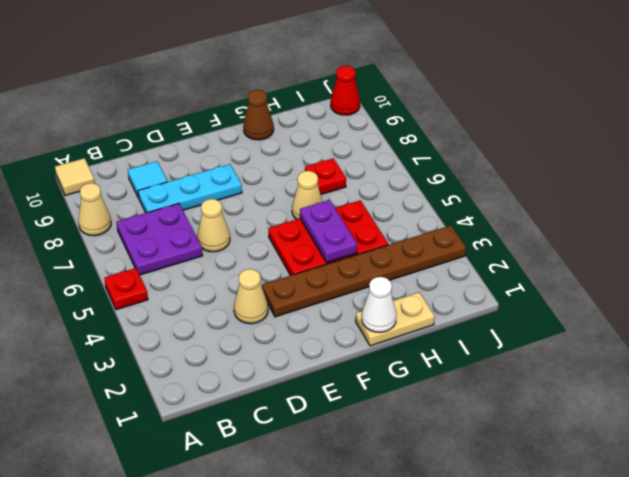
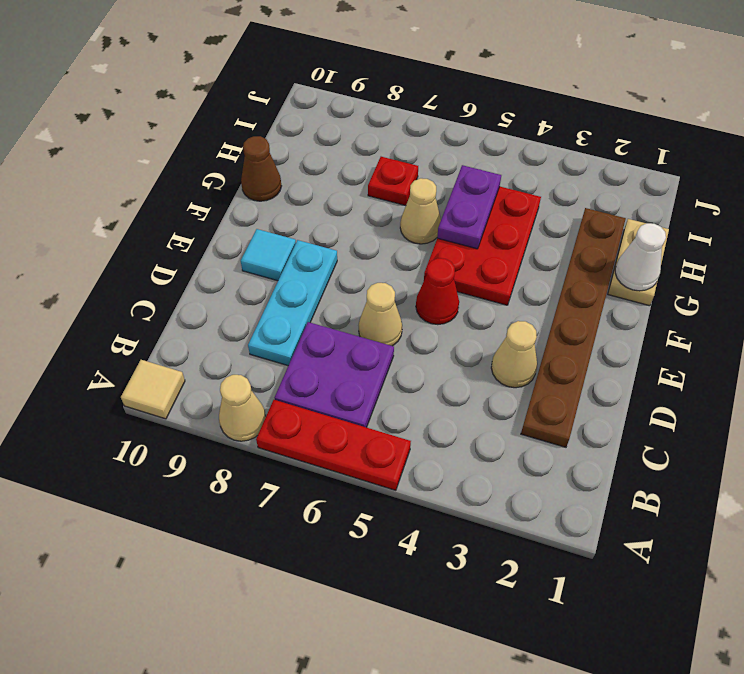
red 1x1 plate [104,268,148,310] -> red 1x3 plate [256,400,411,490]
cyan 1x1 tile [128,161,168,198] -> cyan 1x1 tile moved to [241,229,296,281]
brown 1x6 plate [262,226,466,317] -> brown 1x6 plate moved to [521,208,626,447]
purple 1x2 plate [300,200,357,262] -> purple 1x2 plate turned to [437,165,501,249]
red 1x1 cone [331,66,360,115] -> red 1x1 cone moved to [416,258,459,325]

